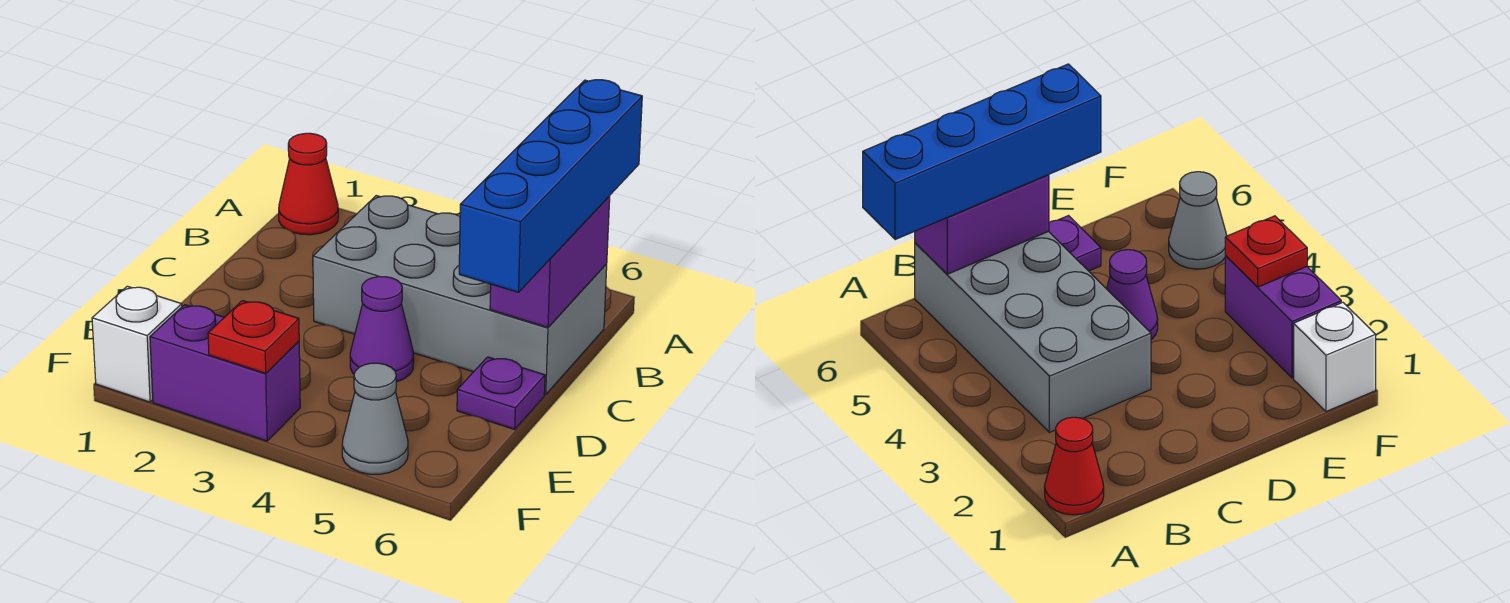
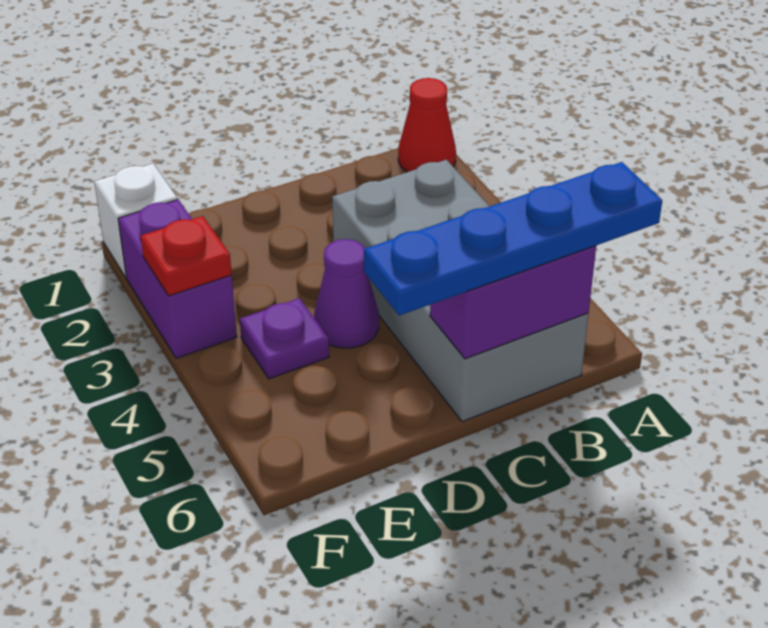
blue 1x4 brick [459,80,642,292] -> blue 1x4 plate [364,162,662,316]
purple 1x1 plate [457,357,545,429] -> purple 1x1 plate moved to [240,298,329,379]
grey 1x1 cone [342,363,408,474] -> none

